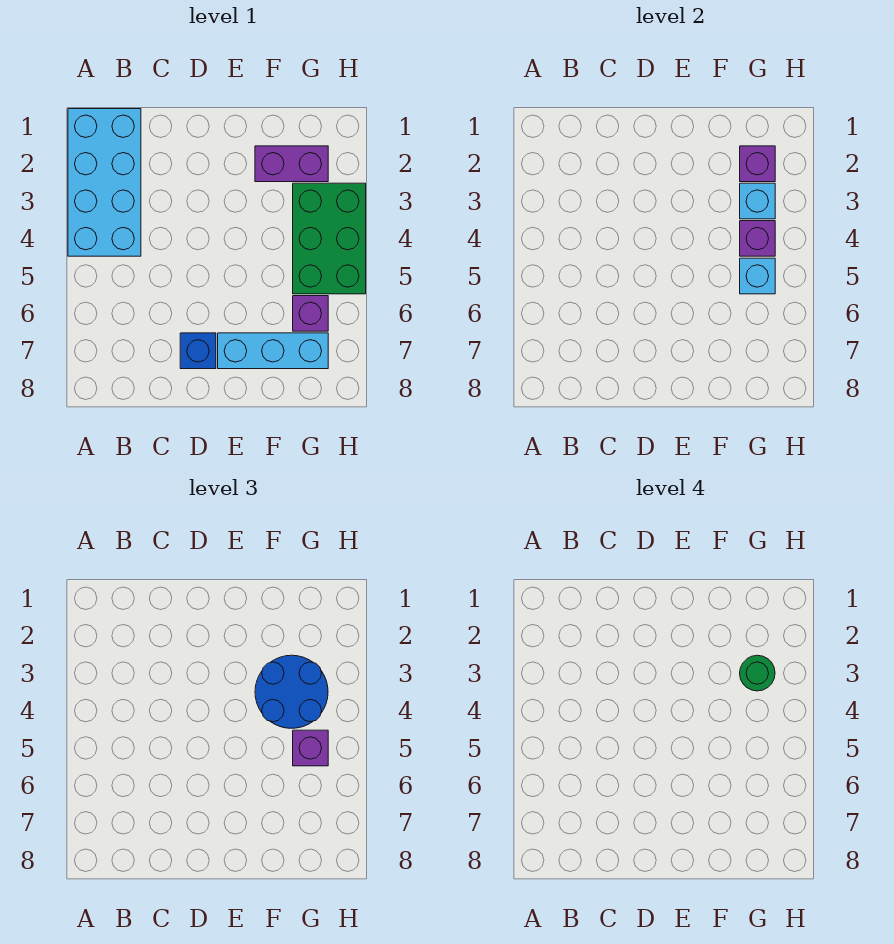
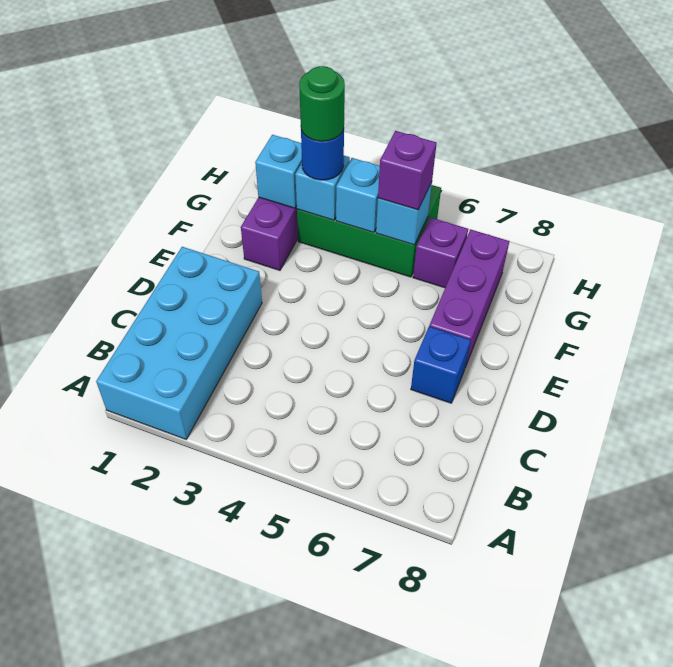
cyan 2x4 brick [68,109,141,256] -> cyan 2x4 brick turned to [96,247,262,439]
cyan 1x3 brick [218,333,328,369] -> purple 1x3 brick [429,229,510,367]
blue 2x2 round brick [255,655,328,728] -> blue 1x1 round brick [301,129,344,180]
purple 1x1 brick [740,146,775,182] -> cyan 1x1 brick [255,135,302,208]
purple 1x1 brick [740,221,775,256] -> cyan 1x1 brick [336,158,380,233]

